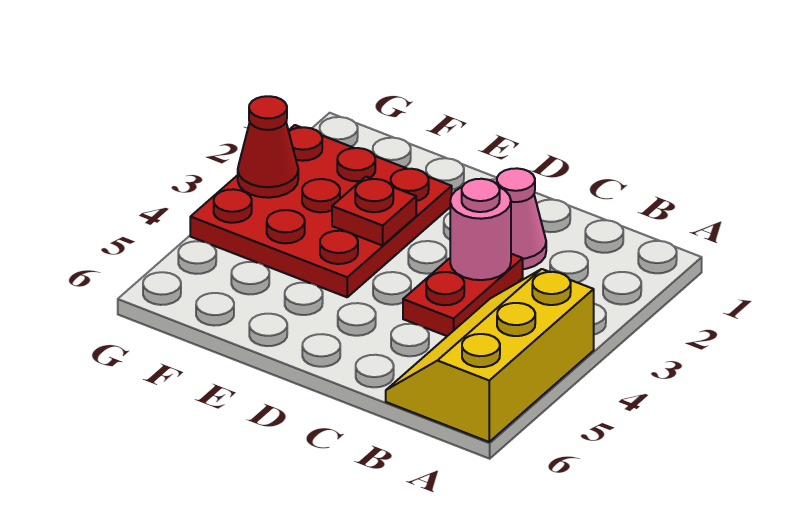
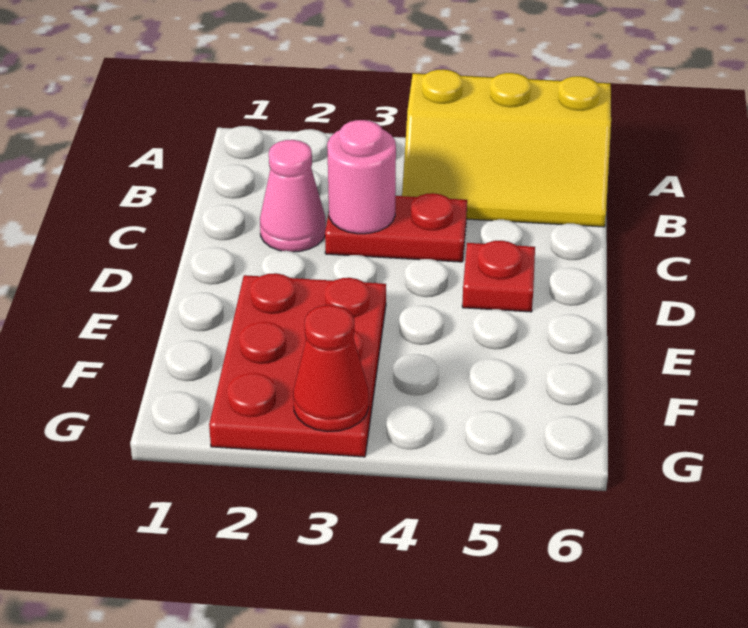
red 3x3 plate [190,125,452,297] -> red 2x3 plate [209,273,386,457]
red 1x1 plate [332,177,416,246] -> red 1x1 plate moved to [462,241,535,312]

